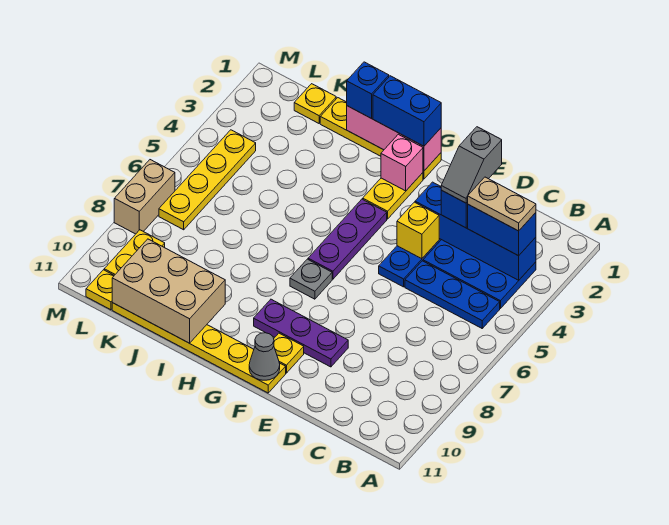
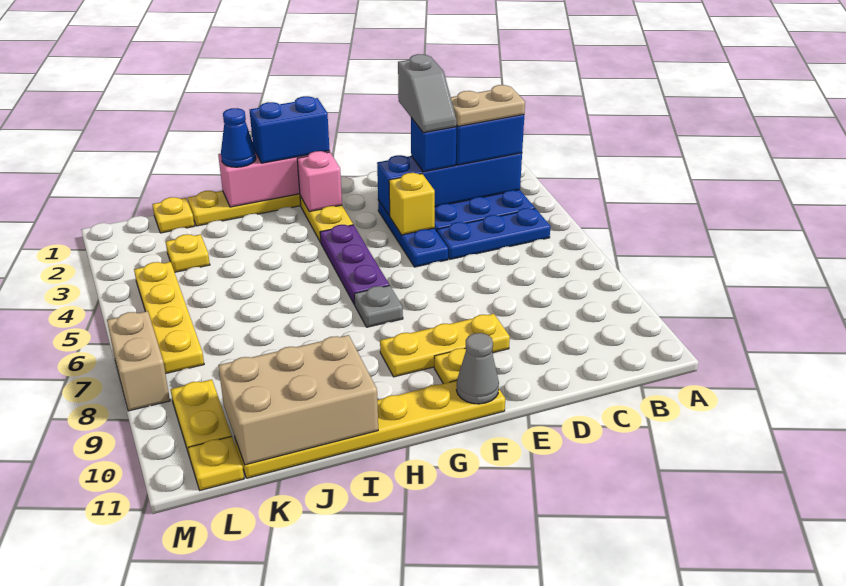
purple 1x3 plate [254,299,348,367] -> yellow 1x3 plate [380,314,510,377]
blue 1x1 brick [347,62,389,119] -> blue 1x1 cone [221,108,256,167]
none -> yellow 1x1 plate [166,234,210,272]

